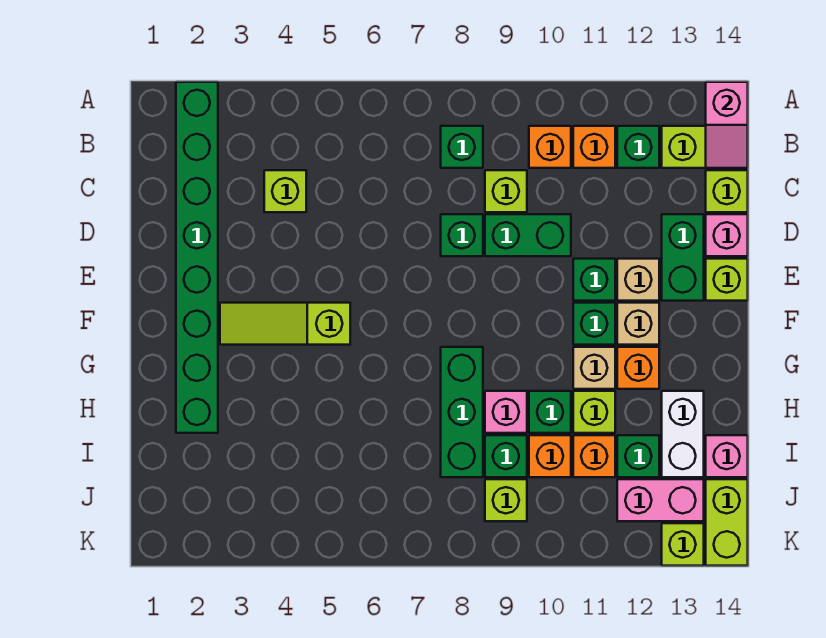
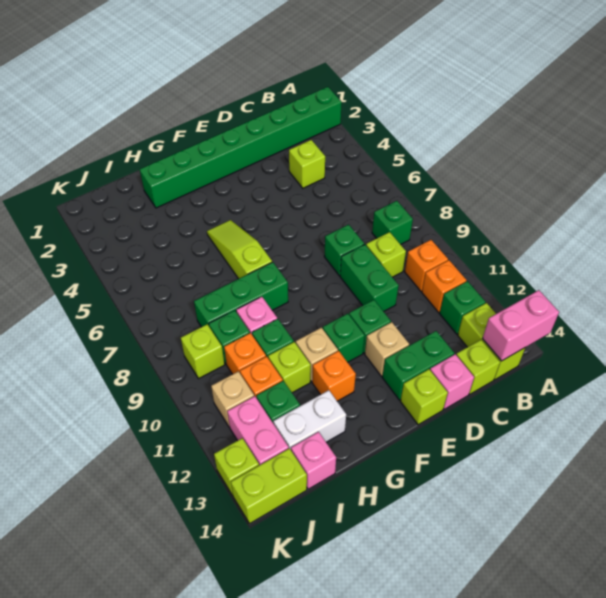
pink 1x2 slope [706,82,748,168] -> pink 1x2 brick [482,290,559,361]
lime 1x3 slope [220,303,350,345] -> lime 1x3 slope moved to [207,220,272,279]
tan 1x1 brick [617,303,659,345] -> tan 1x1 brick moved to [211,371,254,427]

